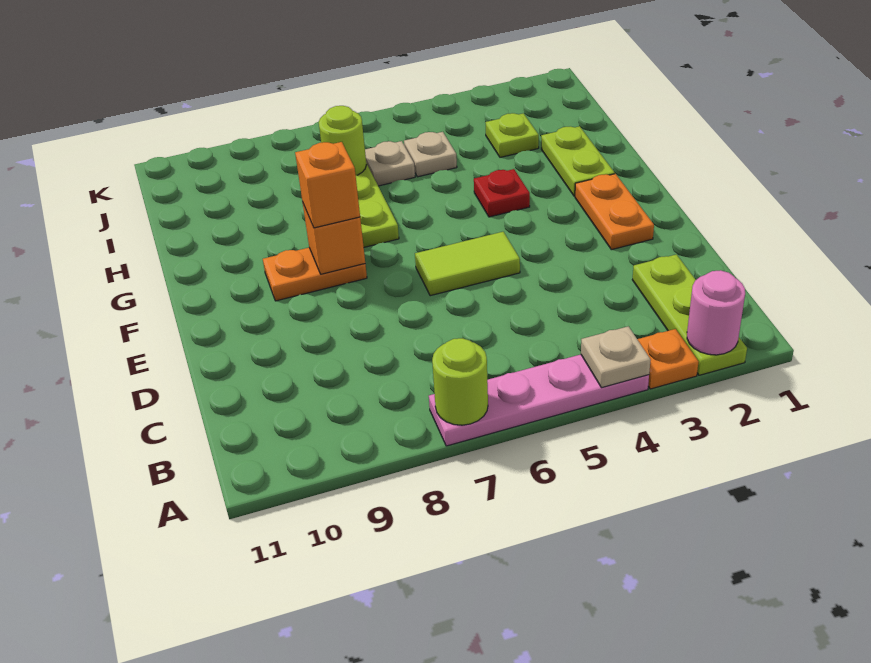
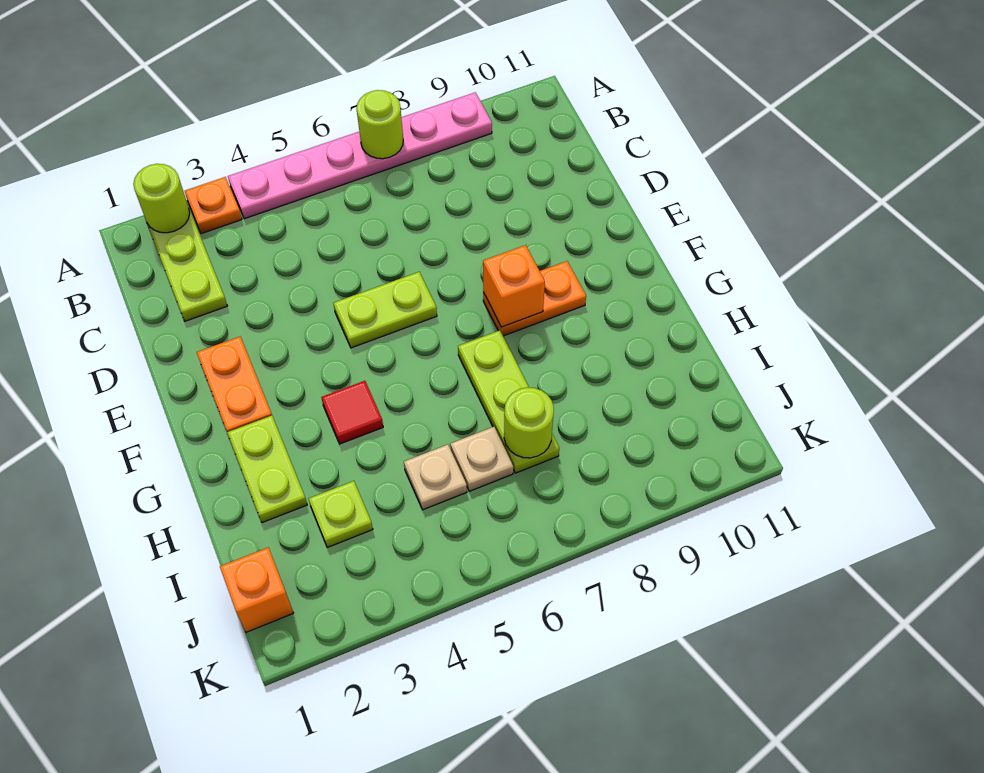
pink 1x1 round brick [687,270,745,355] -> lime 1x1 round brick [133,164,190,233]
pink 1x4 plate [429,354,649,446] -> pink 1x6 plate [228,92,492,219]
tan 1x1 plate [581,326,651,388] -> none
lime 1x2 tile [415,232,520,296] -> lime 1x2 plate [333,272,437,348]
orange 1x1 brick [295,142,360,228] -> orange 1x1 brick moved to [220,548,293,632]
red 1x1 plate [474,169,530,217] -> red 1x1 tile [321,381,383,444]

